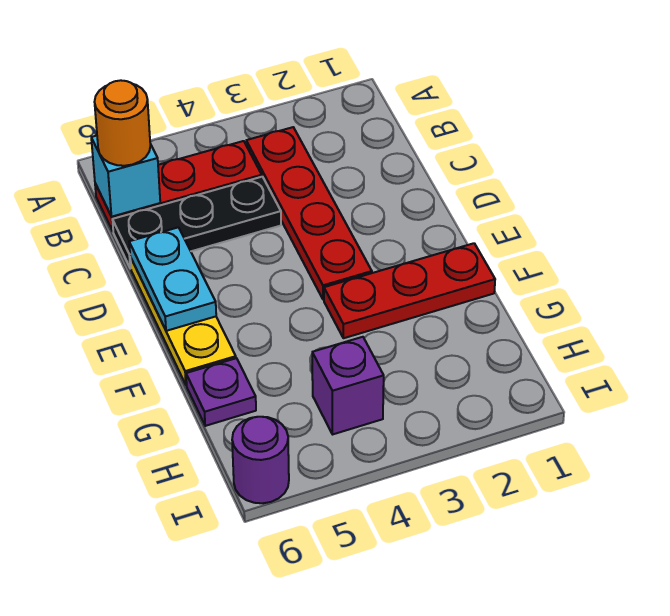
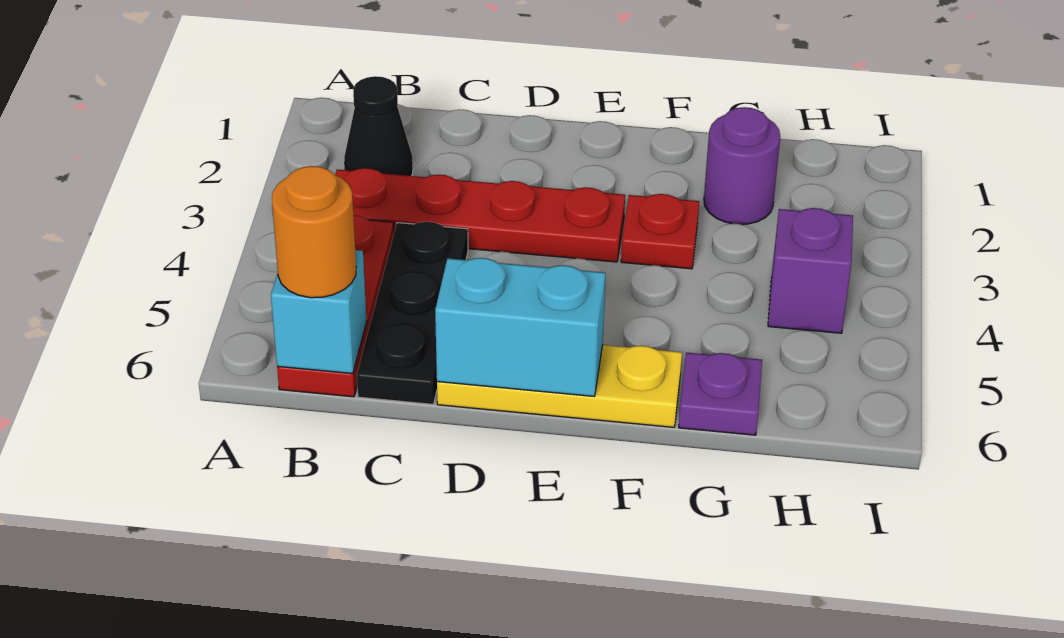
none -> black 1x1 cone [344,76,413,176]
cyan 1x2 plate [129,227,216,331] -> cyan 1x2 brick [435,258,606,396]
red 1x3 plate [324,243,495,338] -> red 1x1 plate [621,194,699,269]
purple 1x1 round brick [232,417,289,503] -> purple 1x1 round brick moved to [704,107,780,224]

